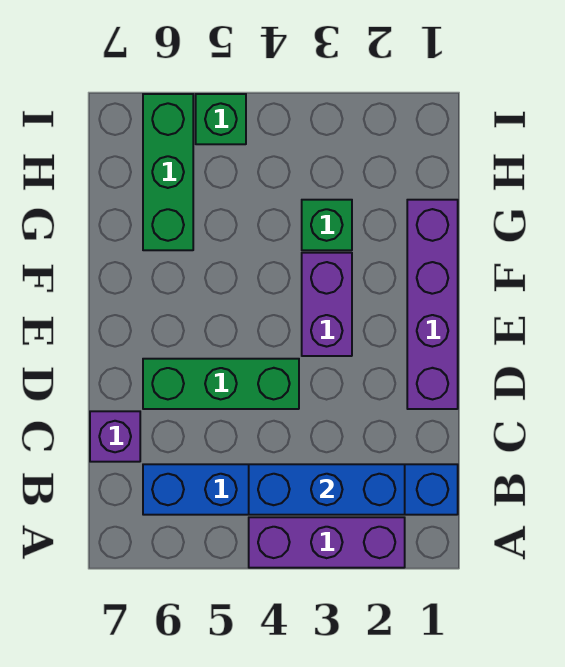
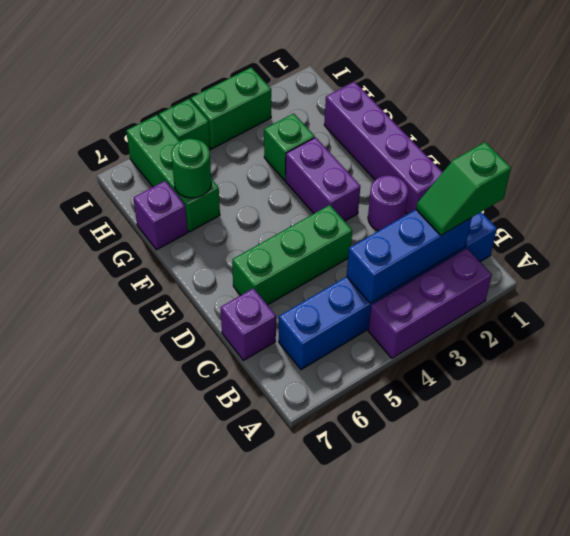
none -> green 1x2 slope [416,142,511,235]
none -> purple 1x1 round brick [368,175,408,231]
none -> green 1x1 round brick [171,139,211,198]
none -> purple 1x1 brick [133,181,188,250]
none -> green 1x2 brick [191,67,271,149]

